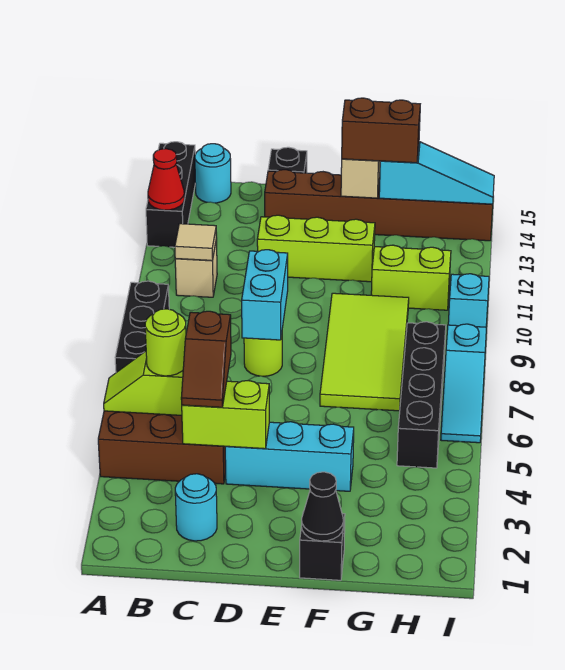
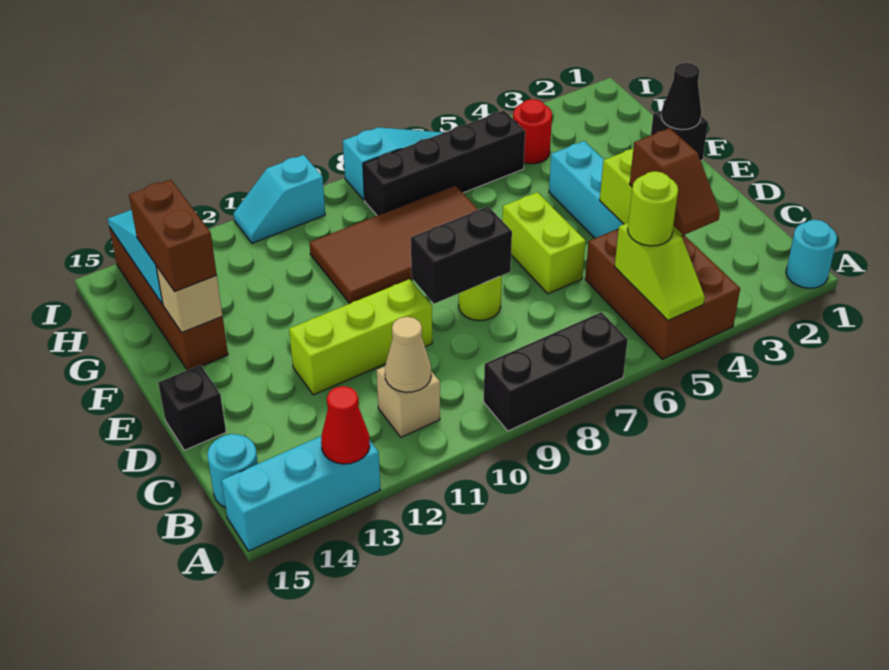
black 1x3 brick [146,142,195,247] -> cyan 1x3 brick [221,436,380,551]
tan 1x1 tile [175,224,216,261] -> tan 1x1 cone [385,317,431,392]
cyan 1x1 round brick [175,474,217,541] -> cyan 1x1 round brick moved to [786,220,837,288]
brown 1x2 slope [181,311,231,407] -> brown 1x2 slope turned to [630,128,720,235]
cyan 1x2 brick [242,250,288,340] -> black 1x2 brick [411,206,512,304]
lime 1x3 brick [257,215,375,282] -> lime 1x3 brick turned to [289,279,432,395]
brown 1x6 brick [265,170,493,241] -> brown 1x4 brick [109,227,228,370]
lime 2x4 tile [320,293,409,411] -> brown 2x4 tile [309,185,478,303]
lime 1x2 brick [371,245,451,310] -> lime 1x2 brick moved to [502,192,586,294]
none -> red 1x1 round brick [513,99,552,164]

